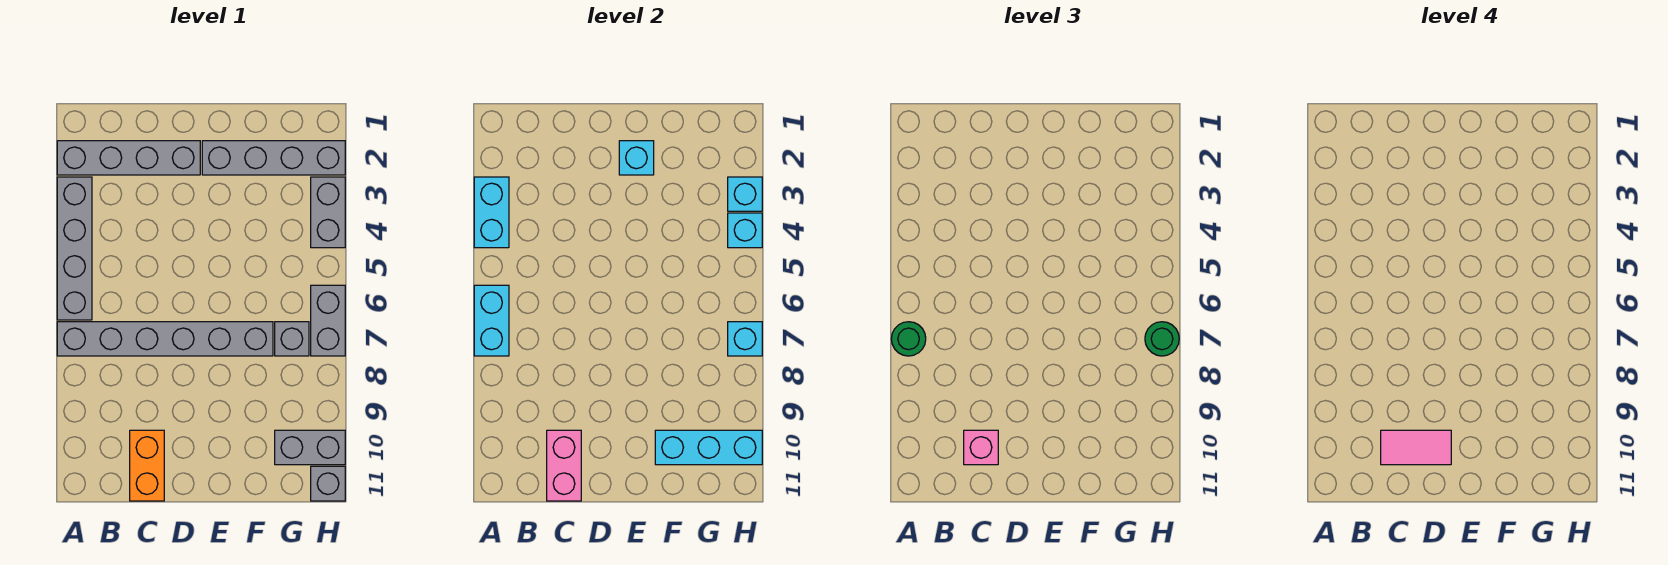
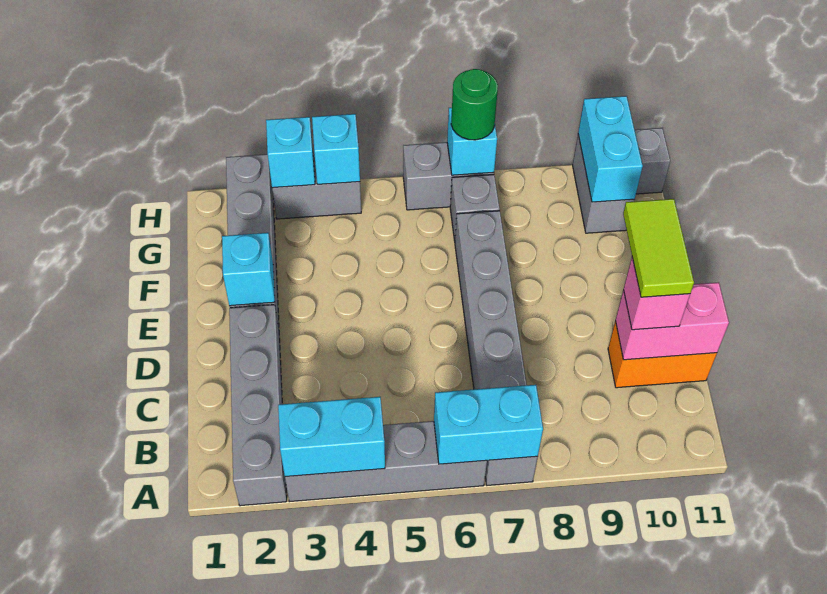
green 1x1 round brick [891,322,926,356] -> none
pink 1x2 tile [1381,430,1451,465] -> lime 1x2 tile [623,199,694,297]
cyan 1x3 brick [655,430,762,465] -> cyan 1x2 brick [578,96,643,202]

